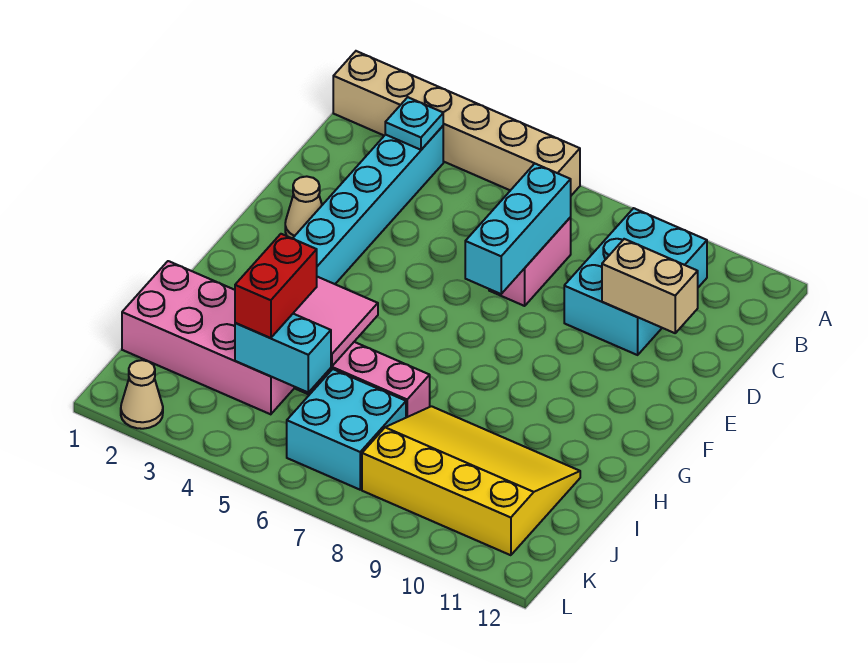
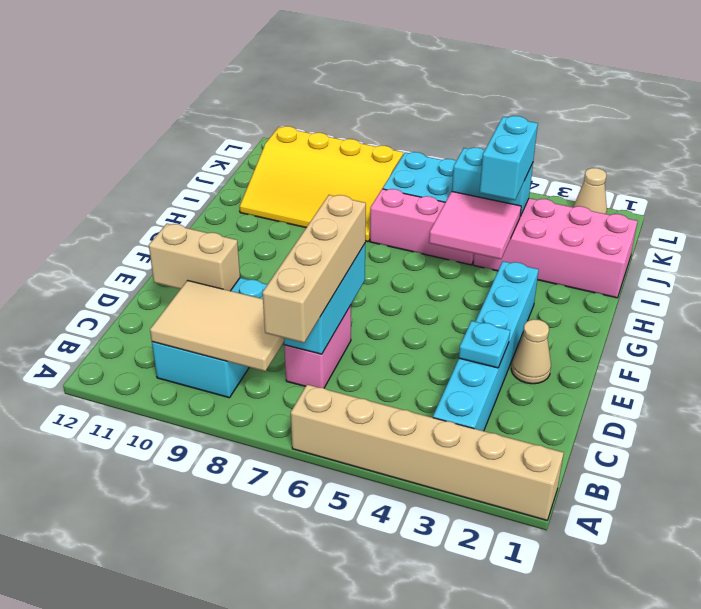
cyan 1x1 plate [385,97,443,150] -> cyan 1x1 plate moved to [459,321,510,368]
none -> tan 1x4 brick [262,195,366,343]
none -> tan 2x3 tile [150,281,284,371]
red 1x2 brick [235,234,317,338] -> cyan 1x2 brick [480,116,538,200]

